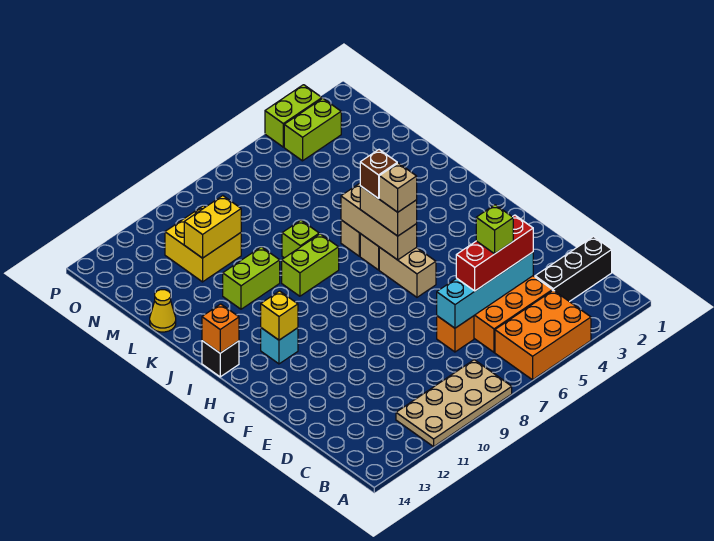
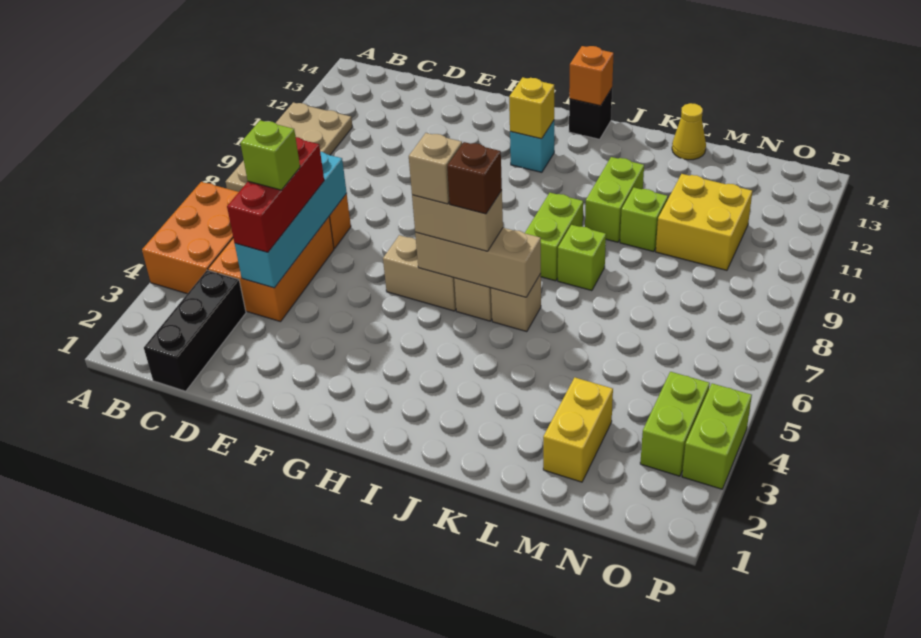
none -> lime 1x1 brick [620,188,668,252]
yellow 1x2 brick [184,196,241,258] -> yellow 1x2 brick moved to [543,377,613,482]

